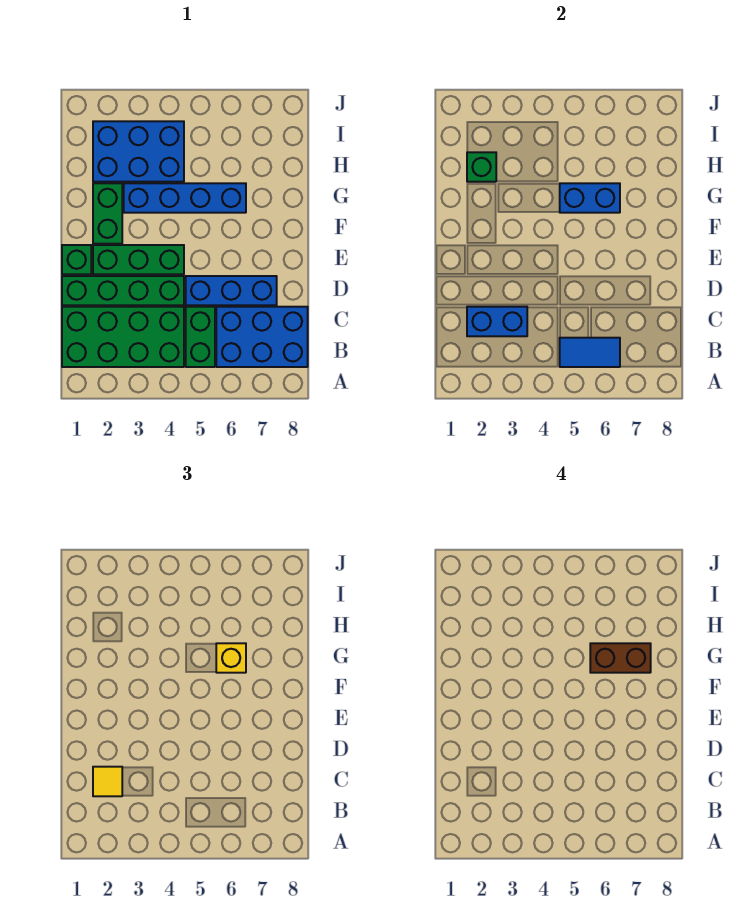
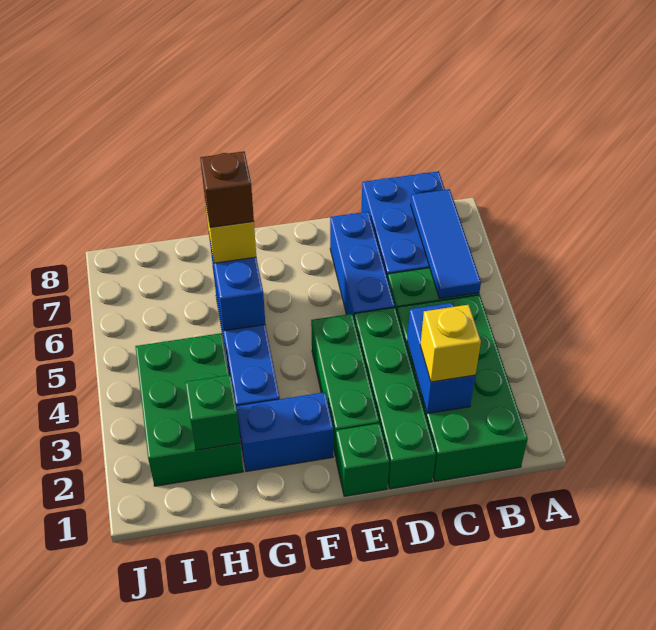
blue 1x2 tile [560,338,620,367] -> blue 1x3 tile [411,189,481,299]
yellow 1x1 tile [93,767,122,796] -> yellow 1x1 brick [420,305,481,382]
green 1x2 brick [93,183,122,244] -> blue 1x2 brick [236,392,333,471]
brown 1x2 brick [590,643,651,673] -> brown 1x1 brick [200,151,254,227]
blue 2x3 brick [93,121,184,182] -> green 2x3 brick [135,333,243,486]

